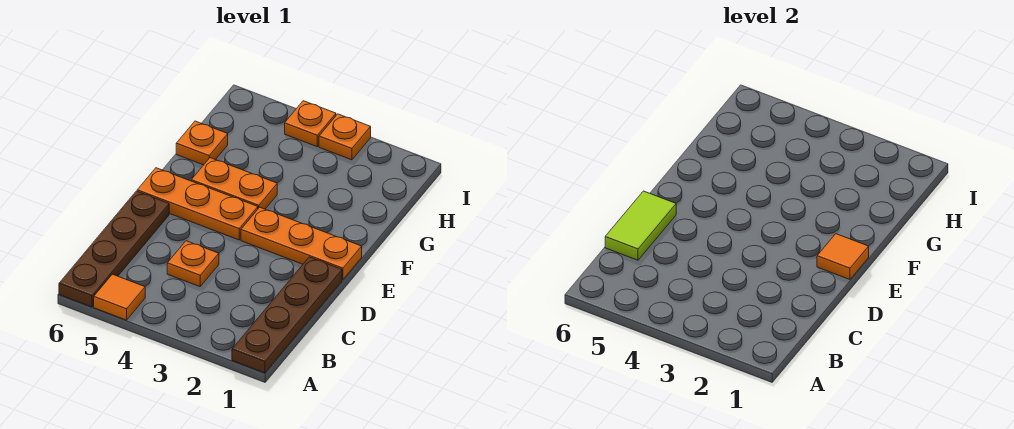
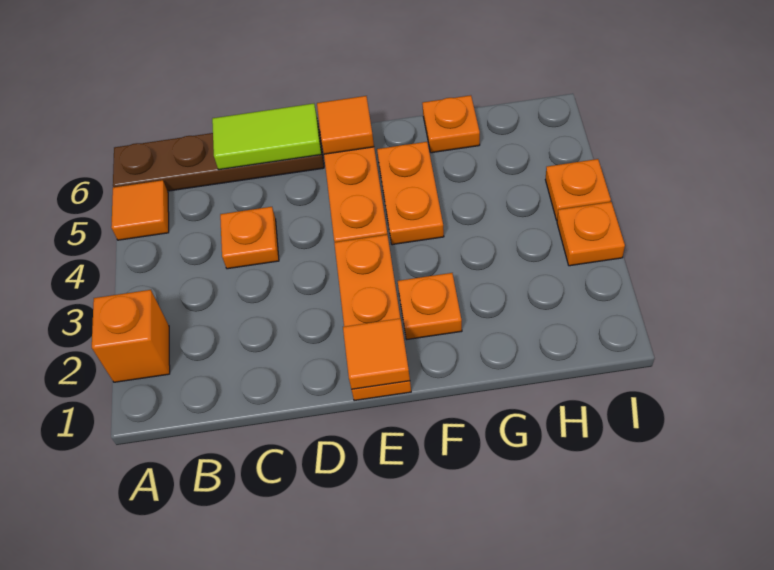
brown 1x4 plate [232,257,342,373] -> none
none -> orange 1x1 brick [92,290,170,382]
none -> orange 1x1 tile [317,96,374,154]
none -> orange 1x1 plate [398,273,462,339]

